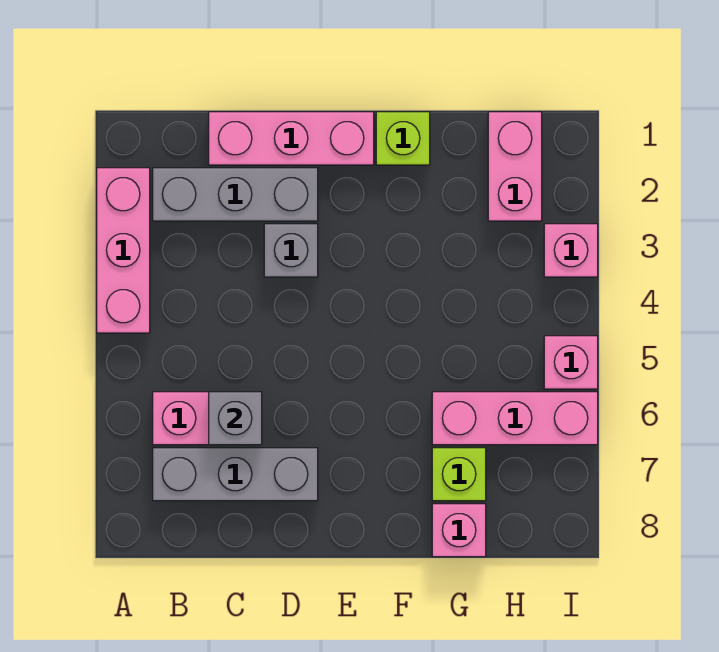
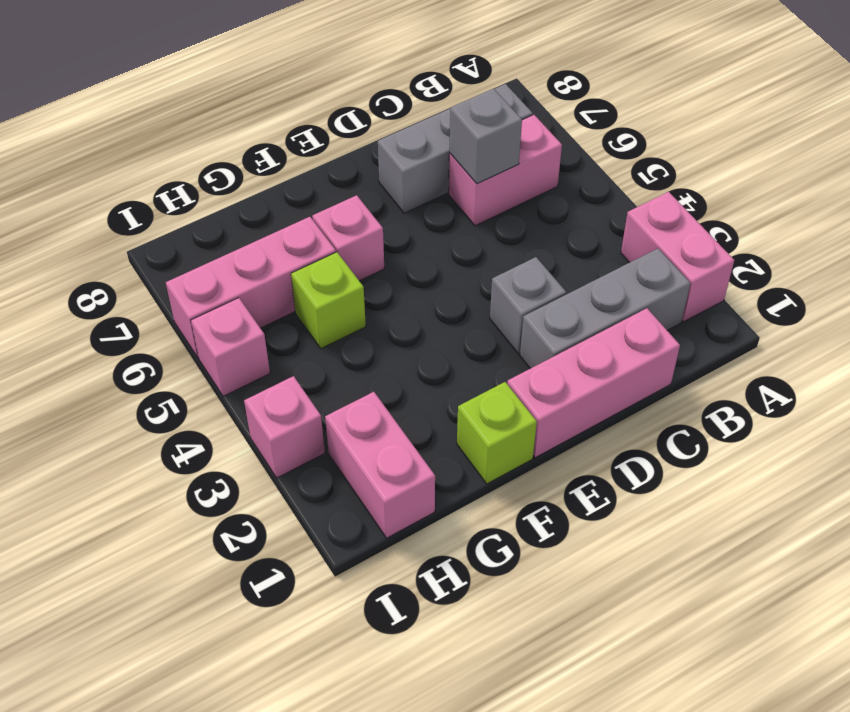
pink 1x3 brick [97,168,150,333] -> pink 1x2 brick [621,192,734,322]
lime 1x1 brick [432,448,486,501] -> lime 1x1 brick moved to [291,252,366,349]
pink 1x1 brick [432,504,486,557] -> pink 1x1 brick moved to [312,195,384,281]

